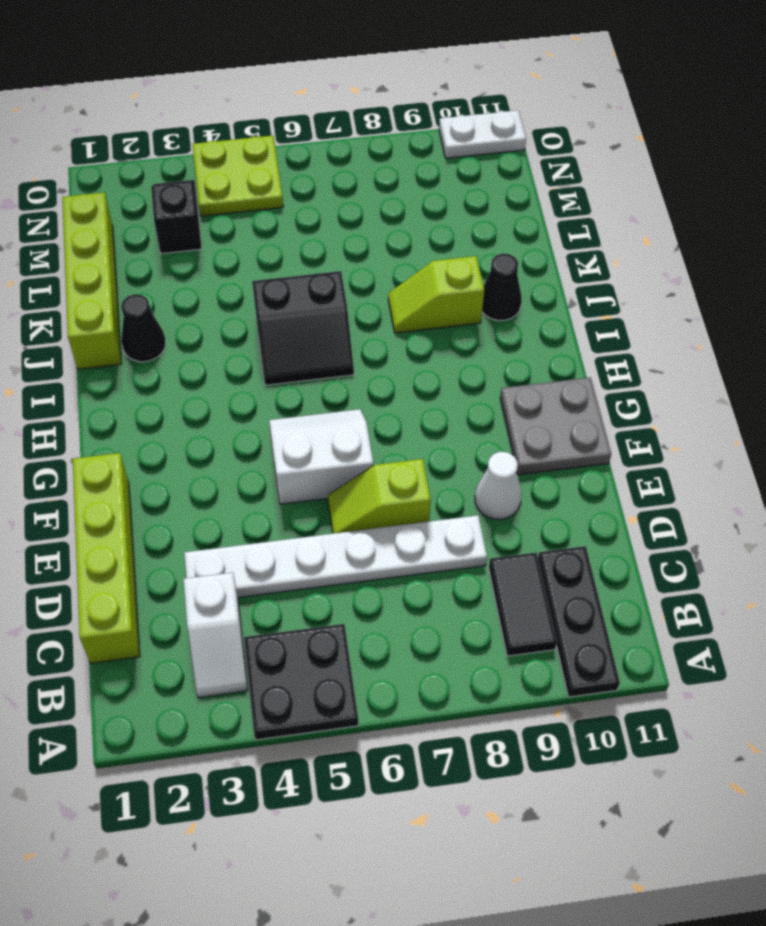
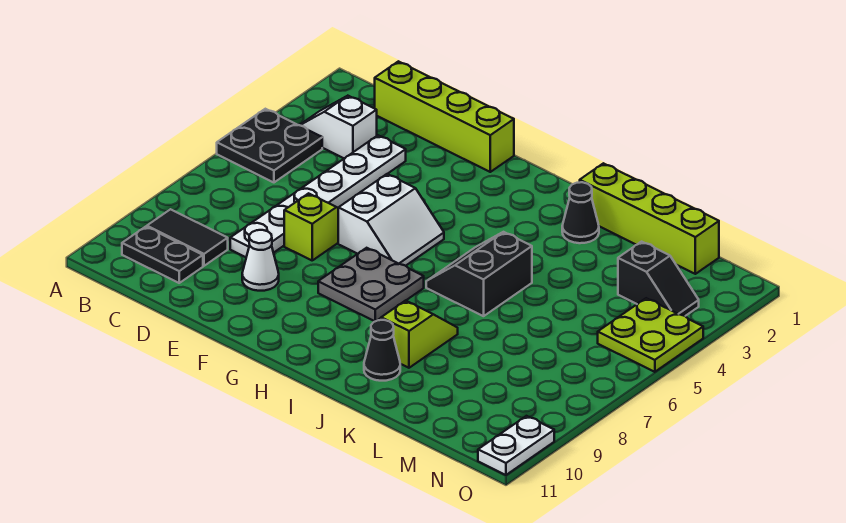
black 1x3 plate [538,546,620,697] -> black 1x2 plate [122,227,203,283]
grey 2x2 plate [500,377,611,475] -> grey 2x2 plate moved to [318,248,424,321]

